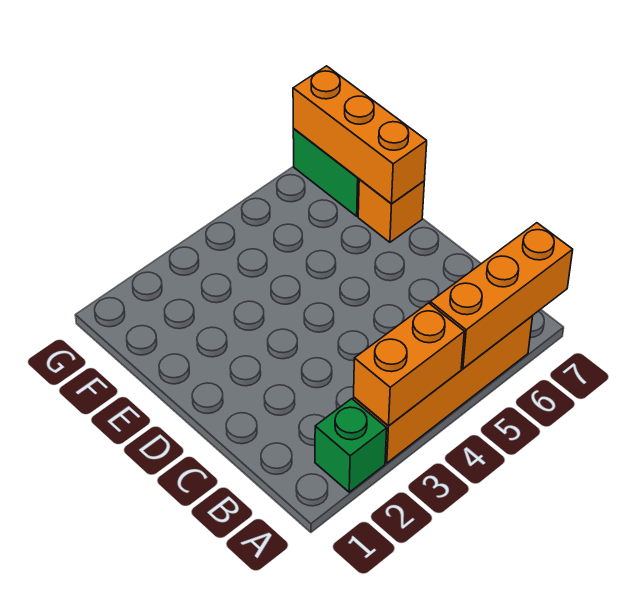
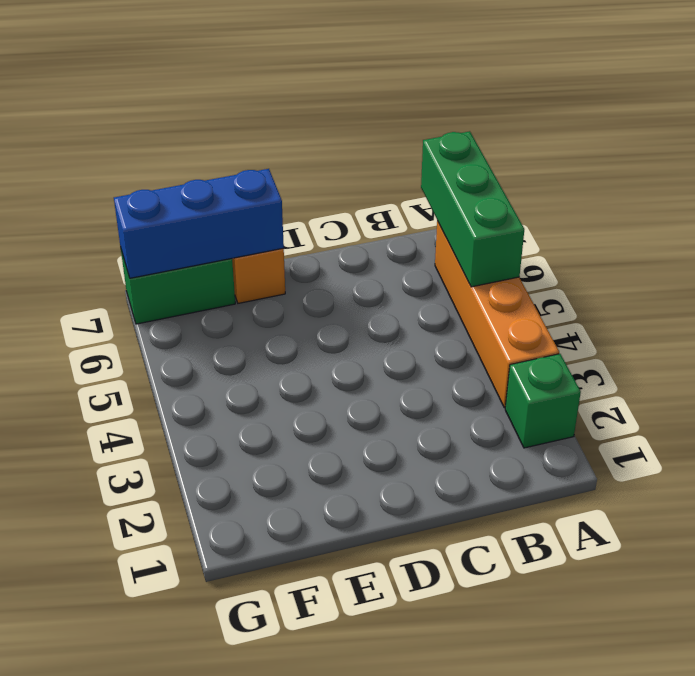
orange 1x2 brick [354,303,464,426] -> none
orange 1x3 brick [430,223,573,369] -> green 1x3 brick [421,131,524,287]
orange 1x3 brick [293,66,427,204] -> blue 1x3 brick [114,169,284,278]

